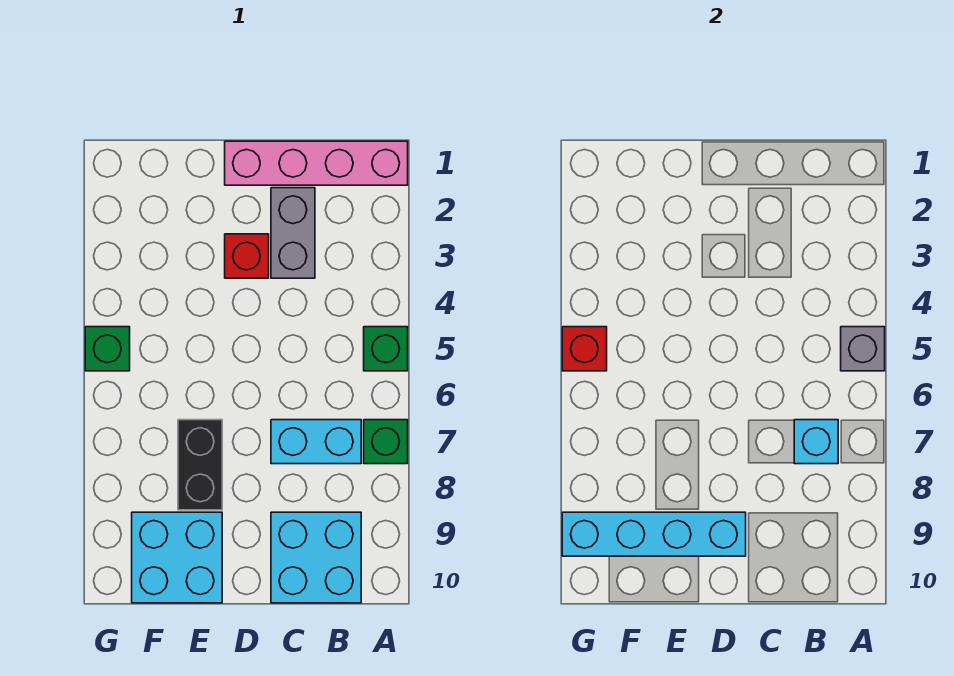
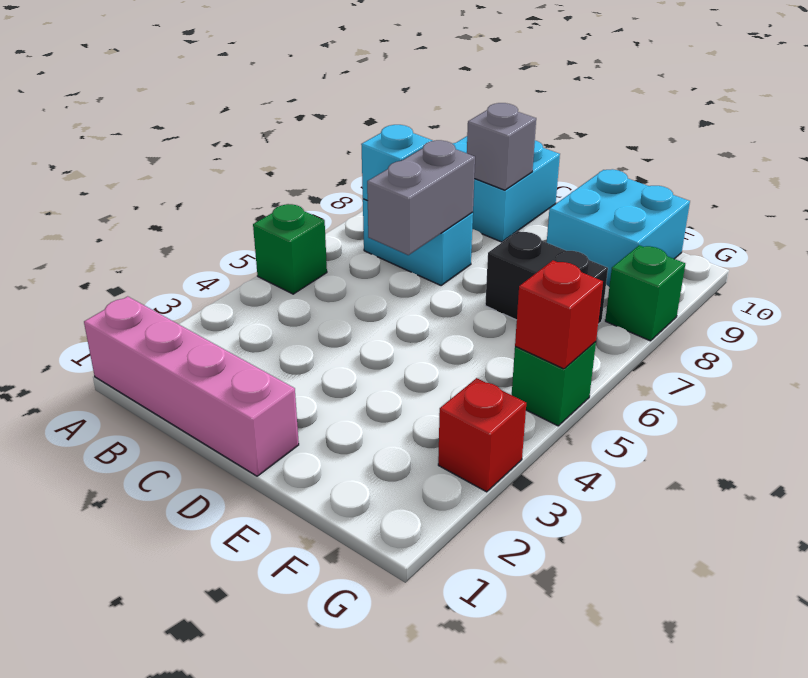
grey 1x1 brick [841,327,885,371] -> grey 1x1 brick moved to [467,103,536,190]
green 1x1 brick [364,420,408,464] -> green 1x1 brick moved to [605,245,685,341]
grey 1x2 brick [271,188,315,278] -> grey 1x2 brick moved to [367,140,475,255]
red 1x1 brick [225,234,269,278] -> red 1x1 brick moved to [438,378,526,492]
cyan 1x4 brick [562,512,746,556] -> none
black 1x2 brick [178,420,222,510] -> black 1x2 brick turned to [485,231,608,324]

